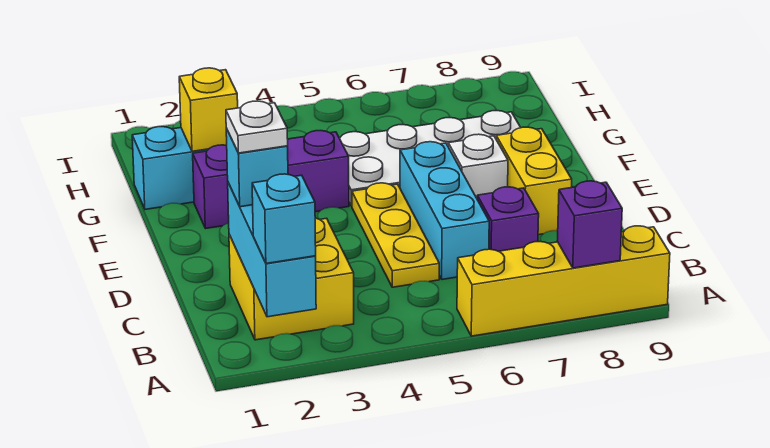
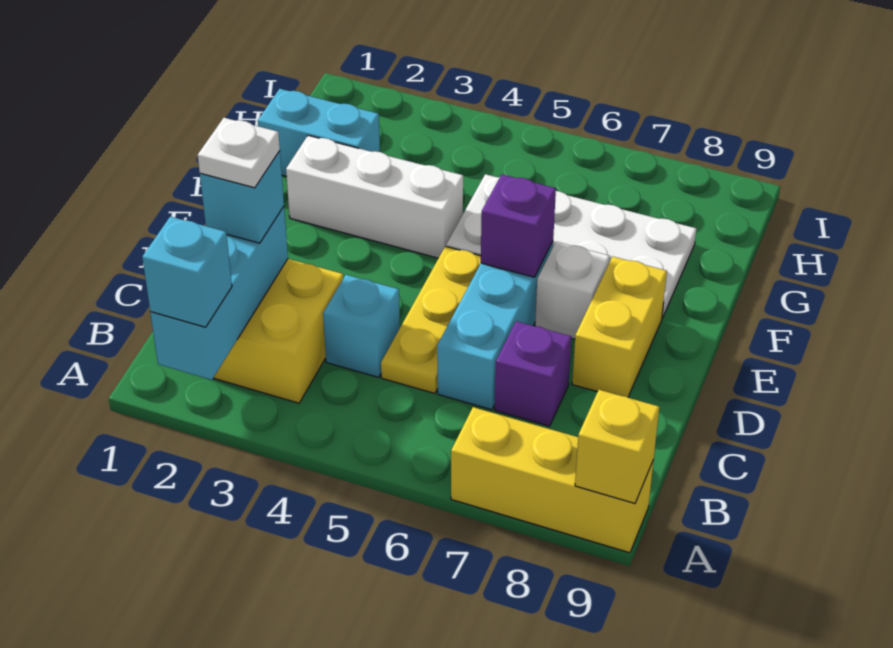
yellow 1x4 brick [457,226,670,336] -> yellow 1x3 brick [451,407,654,553]
purple 1x1 brick [557,181,622,268] -> purple 1x1 brick moved to [481,175,556,277]
none -> cyan 1x1 brick [323,275,400,377]
purple 1x3 brick [193,131,349,229] -> white 1x3 brick [286,135,463,258]
yellow 1x1 brick [179,68,238,151] -> yellow 1x1 brick moved to [575,390,659,503]

